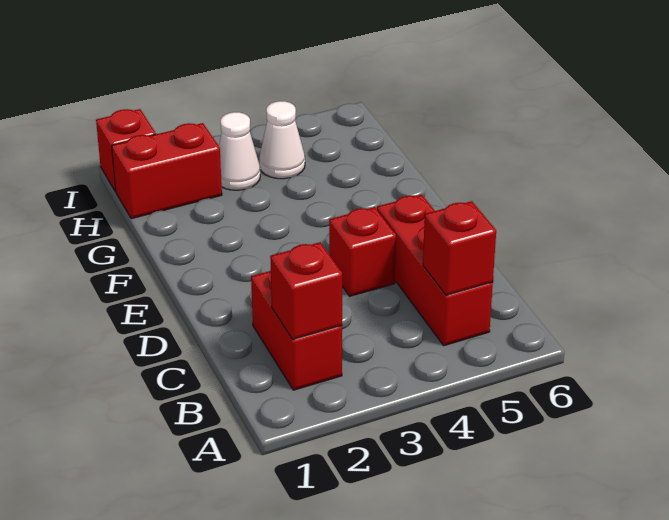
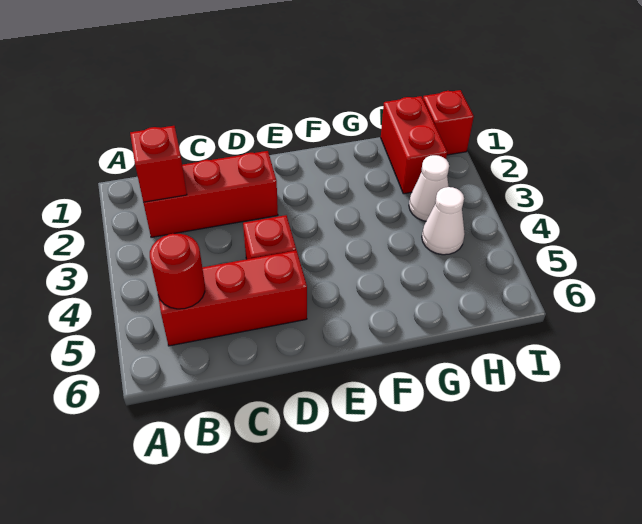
red 1x2 brick [251,271,342,390] -> red 1x3 brick [144,151,278,237]
red 1x1 brick [423,201,496,295] -> red 1x1 round brick [150,234,205,309]

